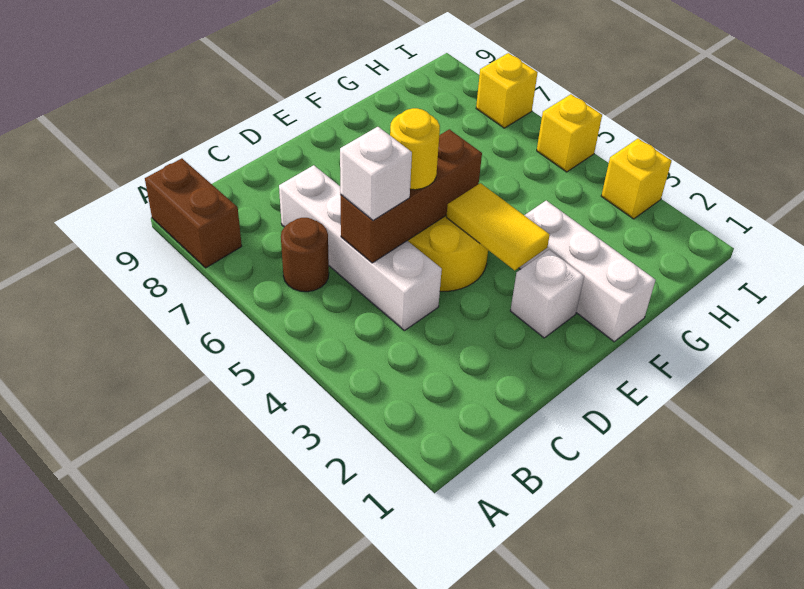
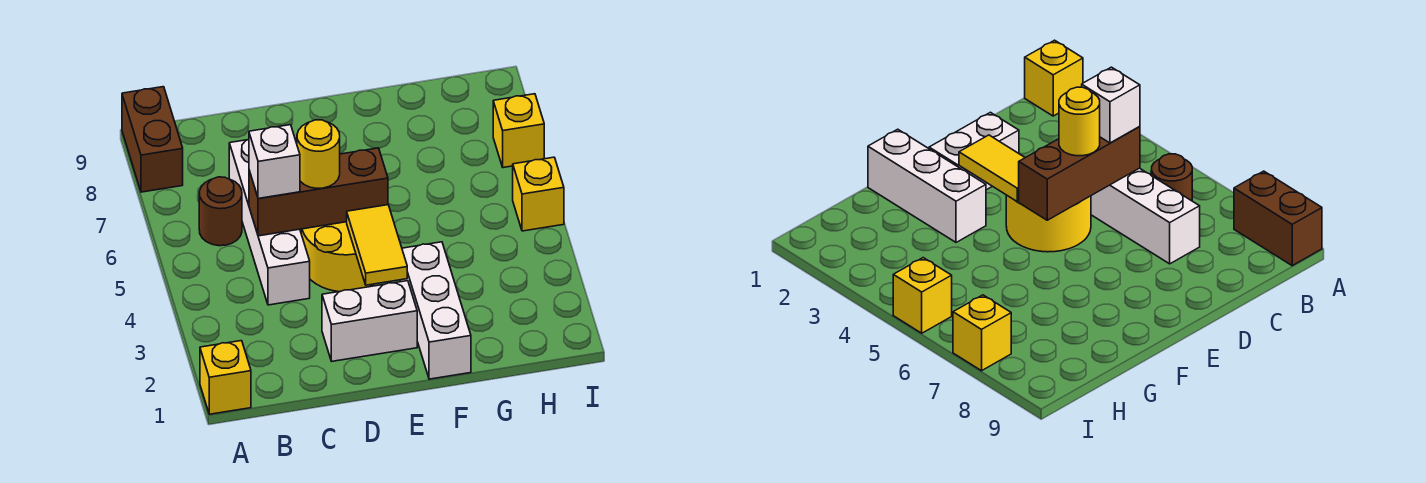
white 1x1 brick [510,250,584,338] -> white 1x2 brick [322,281,417,361]
yellow 1x1 brick [601,139,672,219] -> yellow 1x1 brick moved to [200,341,251,414]

